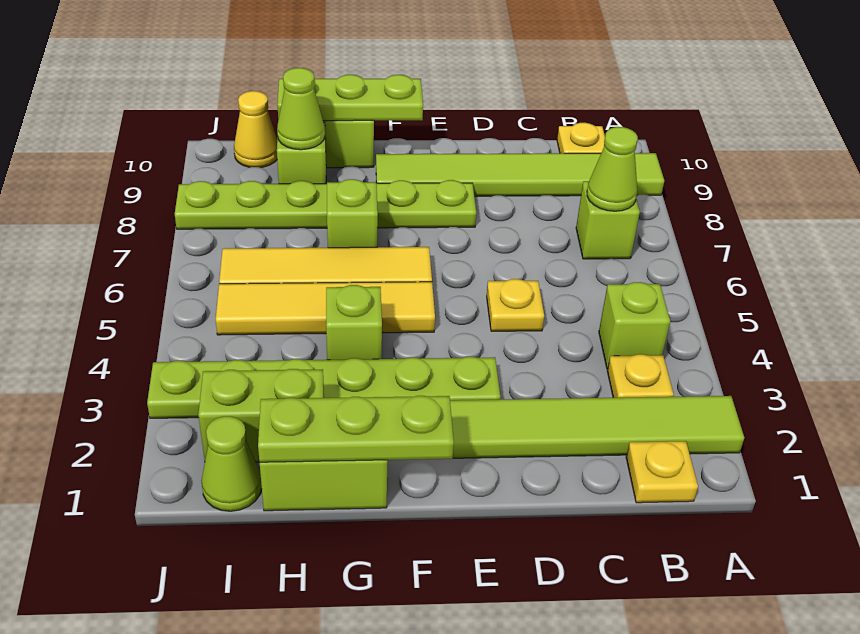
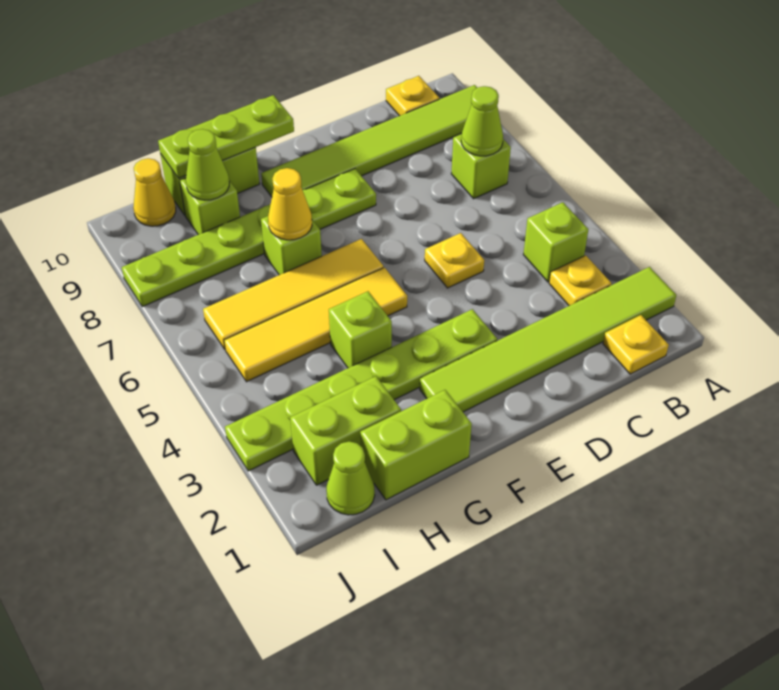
lime 1x3 plate [258,396,454,462] -> none
none -> yellow 1x1 cone [268,168,312,240]

